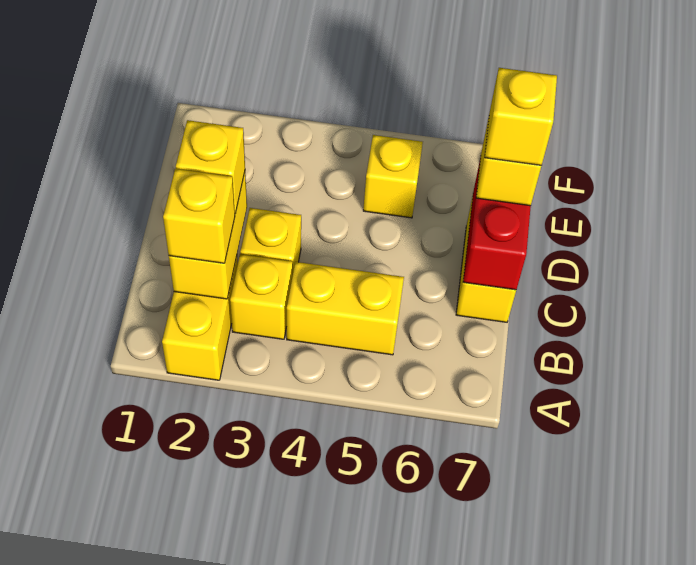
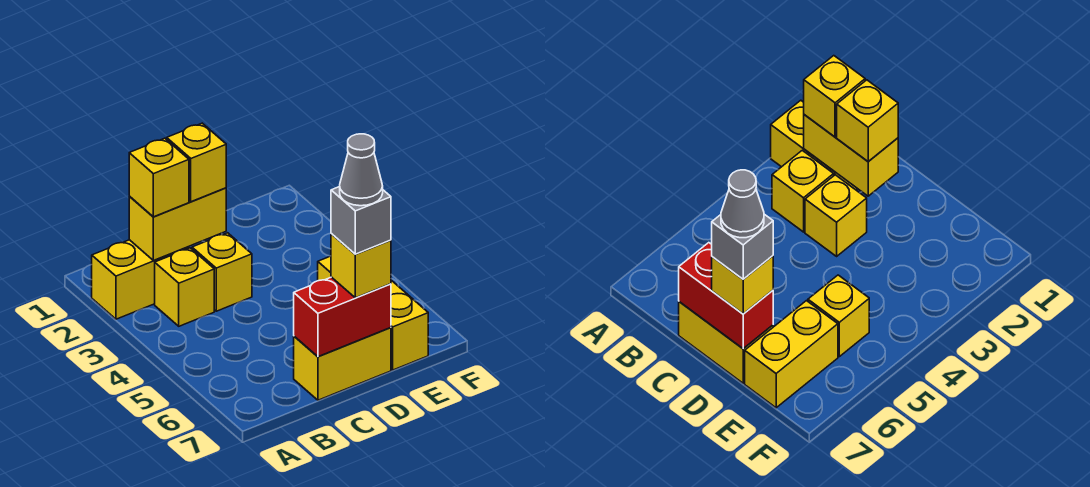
yellow 1x2 brick [287,262,404,355] -> yellow 1x2 brick moved to [391,280,428,370]
yellow 1x1 brick [485,68,557,165] -> grey 1x1 brick [331,187,391,254]
none -> grey 1x1 cone [340,134,383,206]

